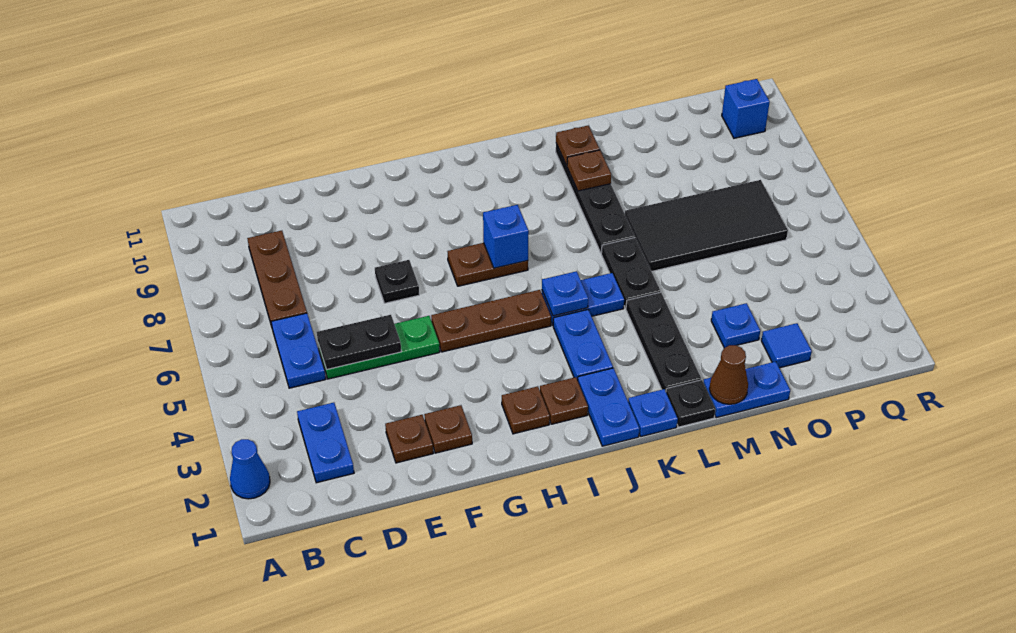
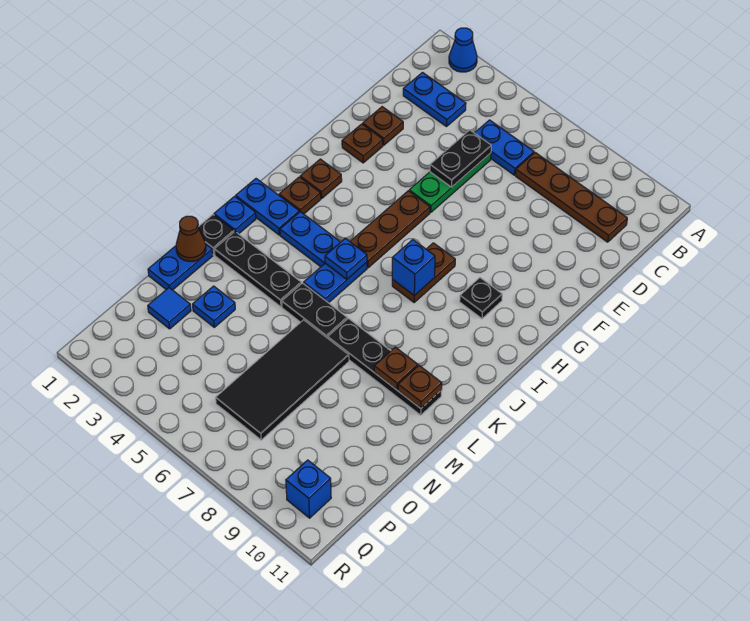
brown 1x3 plate [247,231,307,327] -> brown 1x4 plate [516,153,627,242]
black 1x1 plate [375,260,419,303] -> black 1x1 plate moved to [460,278,502,319]

